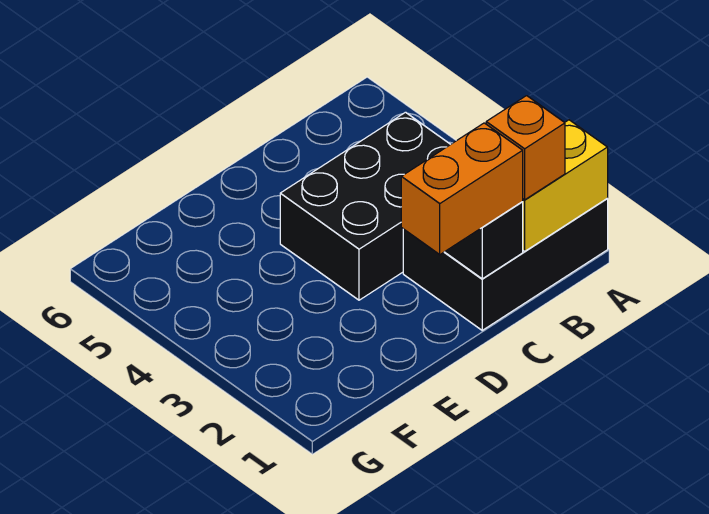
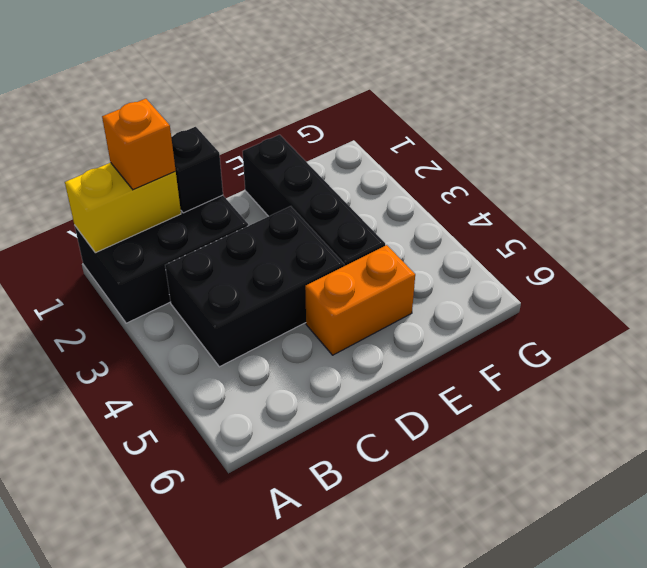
orange 1x2 brick [401,123,523,255] -> orange 1x2 brick moved to [305,245,415,355]
none -> black 1x4 brick [243,135,385,266]

